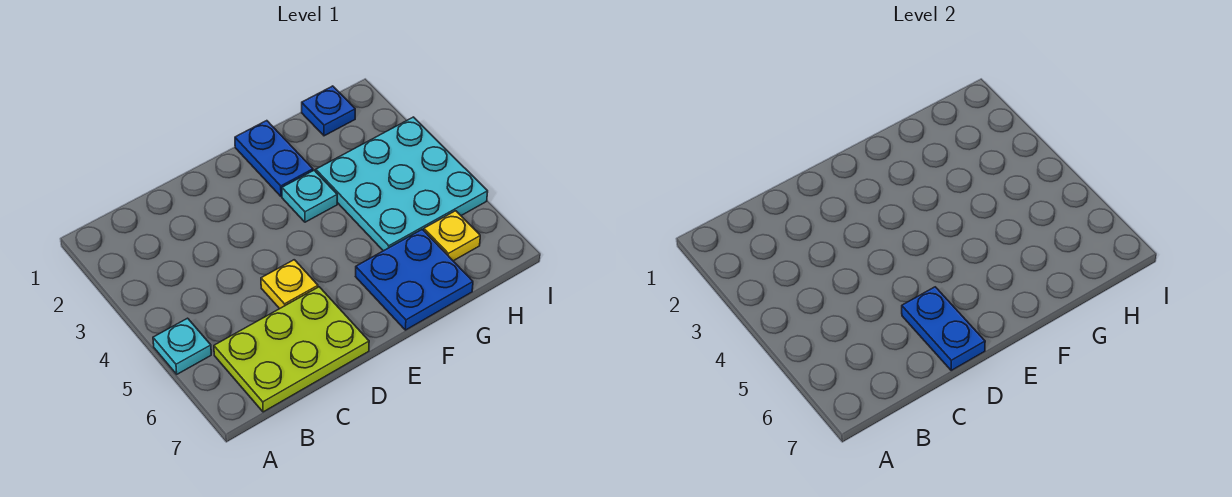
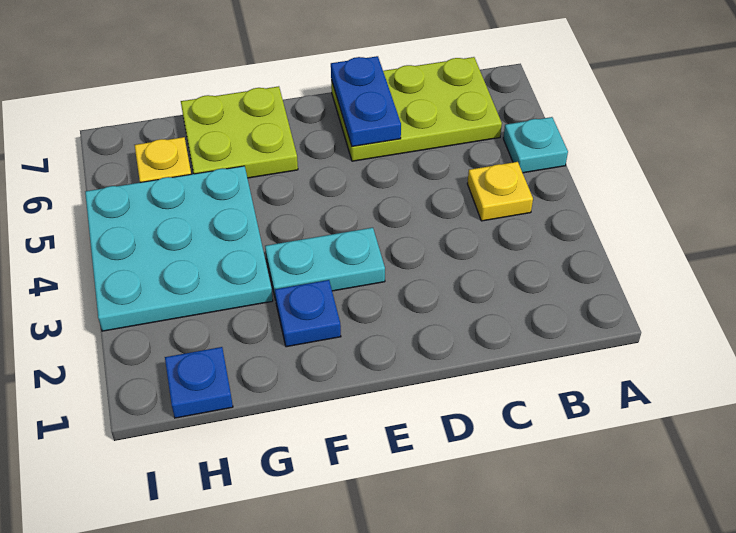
yellow 1x1 plate [261,260,318,309] -> yellow 1x1 plate moved to [467,162,533,221]
blue 1x2 plate [235,121,313,196] -> blue 1x1 plate [275,280,341,347]
cyan 1x1 plate [282,170,337,222] -> cyan 1x2 plate [265,228,385,300]
blue 2x2 plate [356,229,473,330] -> lime 2x2 plate [181,86,298,178]

